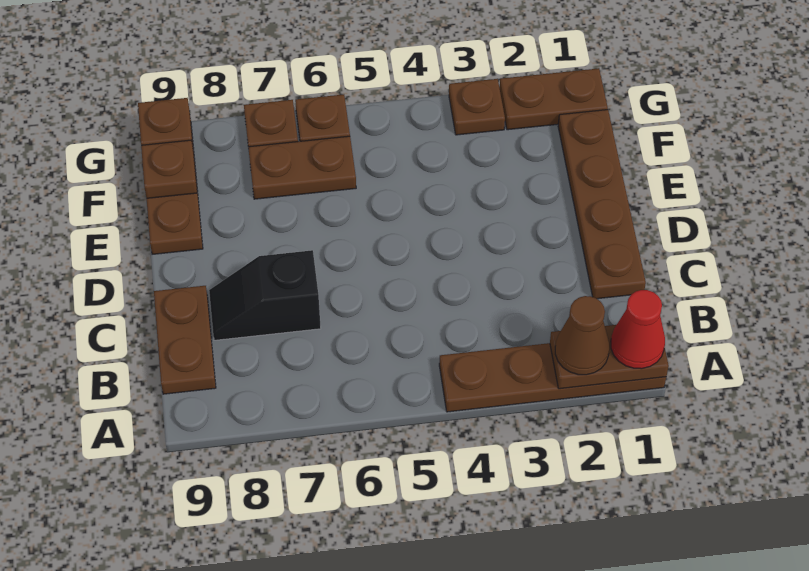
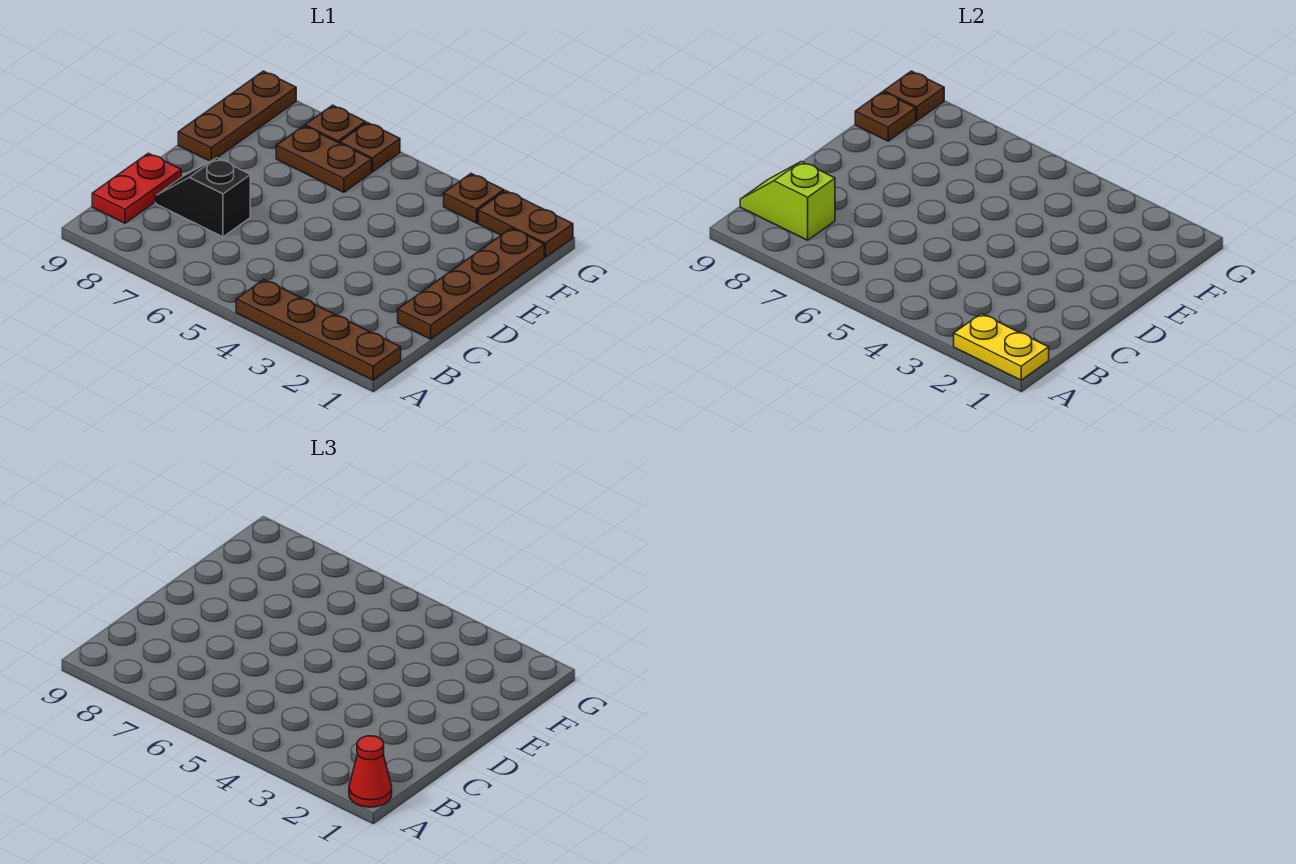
brown 1x2 plate [550,325,669,389] -> yellow 1x2 plate [954,314,1049,380]
brown 1x1 cone [555,296,609,375] -> none
none -> lime 1x2 slope [740,161,835,240]
brown 1x2 plate [154,286,216,394] -> red 1x2 plate [92,153,181,223]

